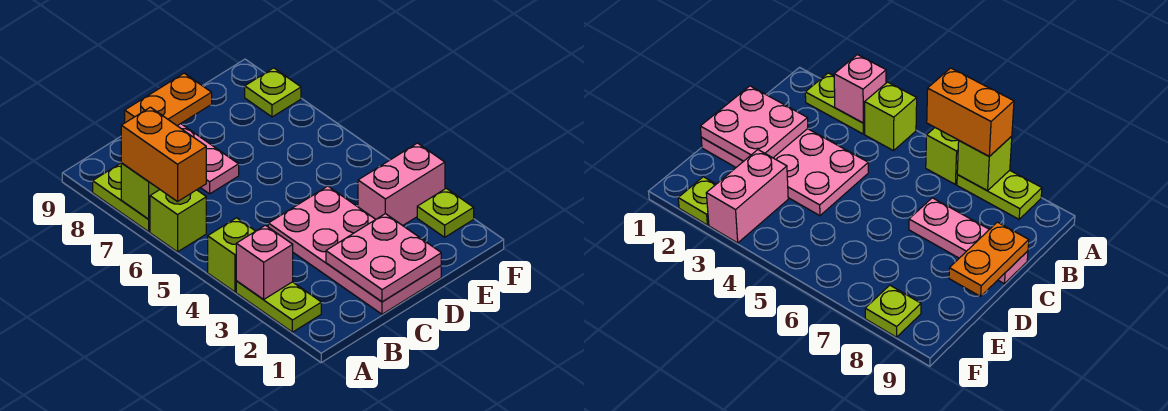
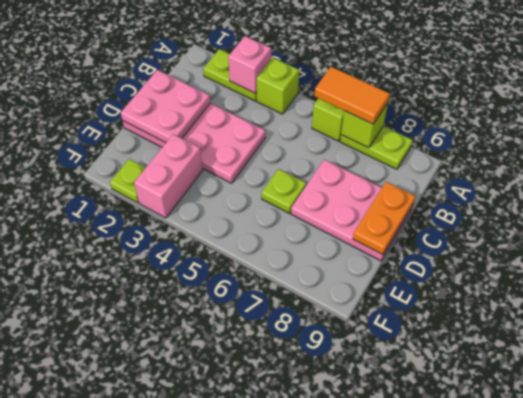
orange 1x2 brick [121,107,206,202] -> orange 1x2 tile [314,67,390,124]
pink 1x3 plate [178,124,239,194] -> pink 2x3 plate [291,160,413,261]
lime 1x1 plate [245,68,301,117] -> lime 1x1 plate moved to [262,169,306,213]

